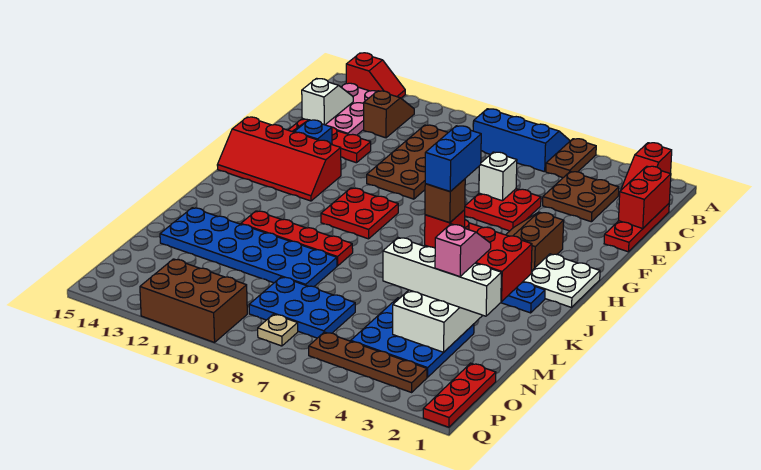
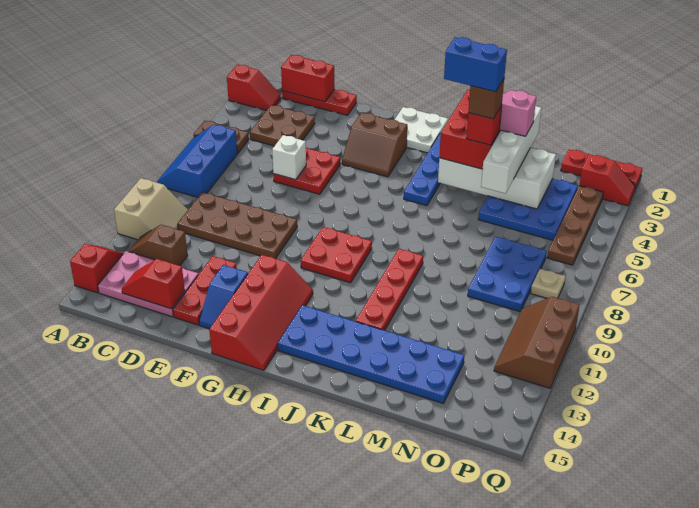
none -> tan 2x2 slope [114,178,188,240]
white 1x2 slope [302,78,353,125] -> red 1x2 slope [122,259,185,309]
blue 2x6 plate [160,208,337,287] -> blue 2x6 plate turned to [278,305,464,403]
none -> red 1x2 slope [579,154,635,206]
brown 2x3 brick [140,259,247,342] -> brown 2x3 slope [494,297,580,388]

